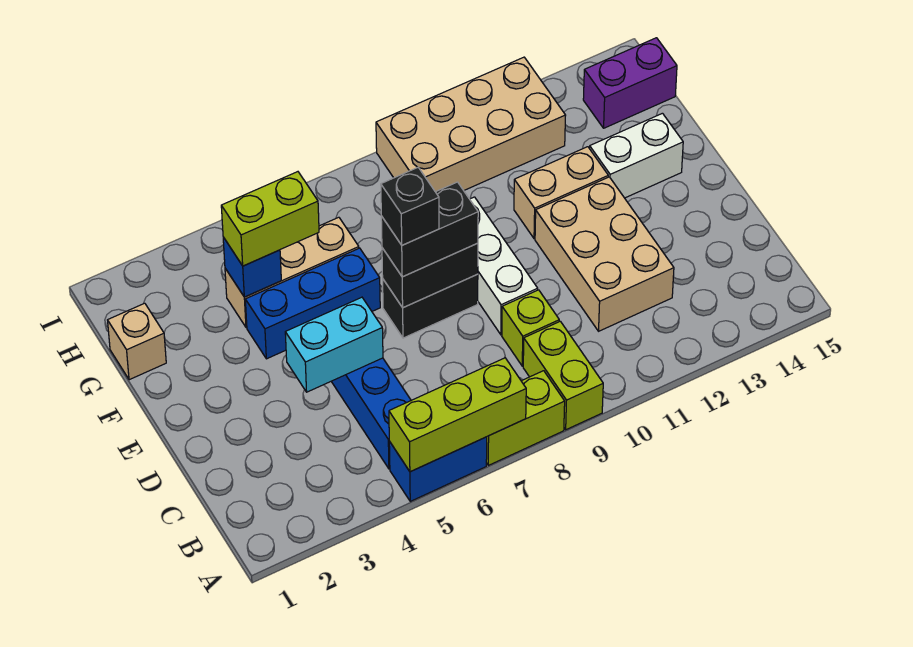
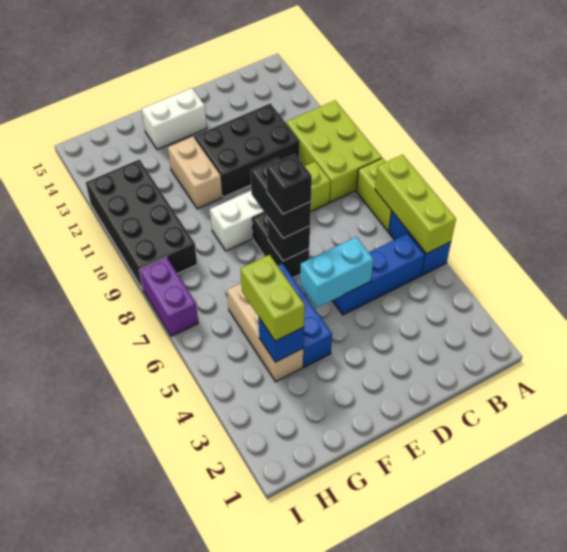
lime 1x2 brick [523,321,603,430] -> lime 2x3 brick [286,101,382,202]
tan 2x3 brick [535,177,674,331] -> black 2x3 brick [194,103,299,197]
cyan 1x2 brick [285,297,383,392] -> cyan 1x2 brick turned to [300,237,373,308]
black 1x2 brick [382,243,478,308] -> black 1x1 brick [267,217,310,261]
white 1x2 brick [590,113,683,198] -> white 1x2 brick turned to [142,88,207,150]
tan 1x1 brick [108,303,166,380] -> none
tan 2x4 brick [376,57,566,192] -> black 2x4 brick [86,159,197,289]
purple 1x2 brick [583,38,677,128] -> purple 1x2 brick moved to [140,257,198,336]

